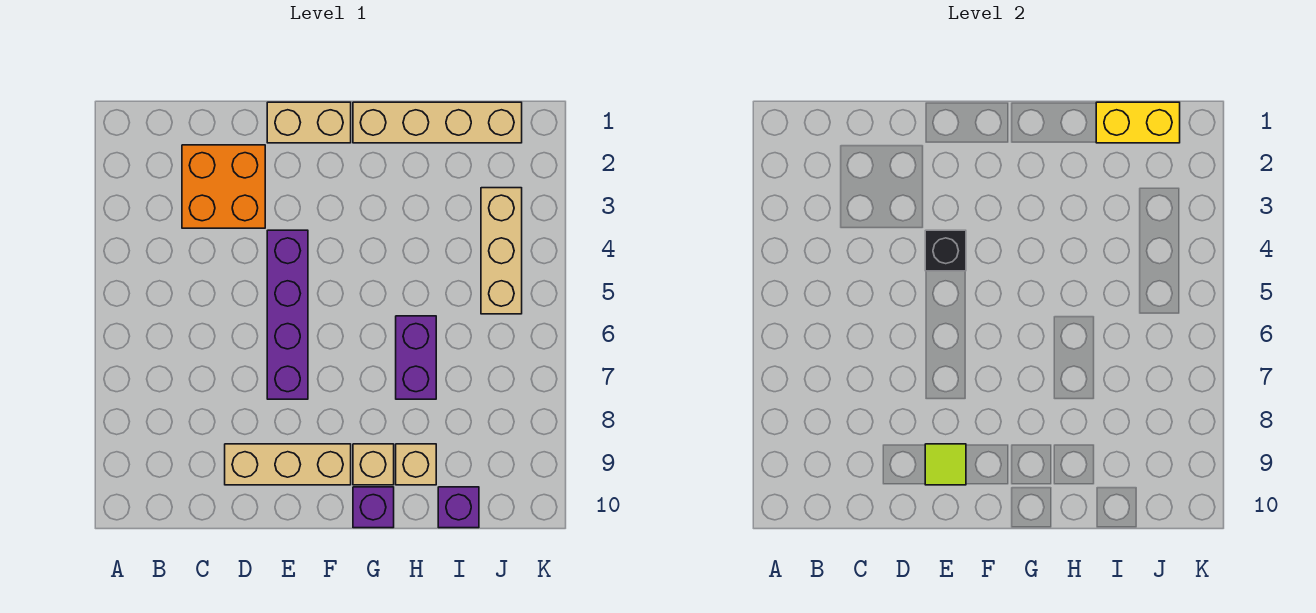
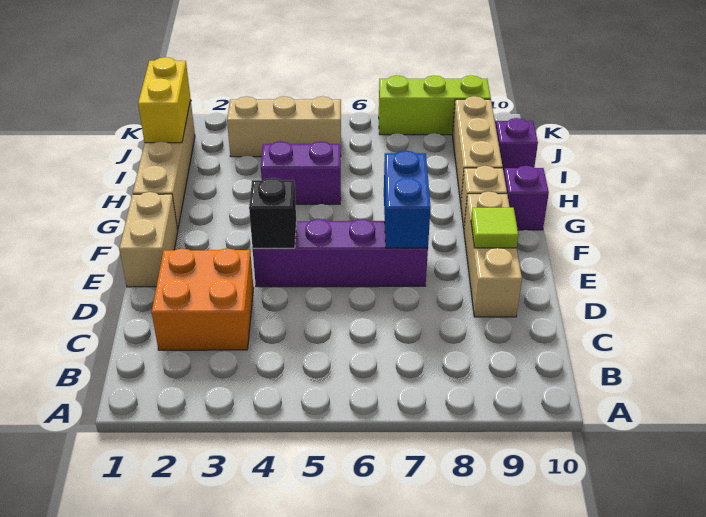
none -> blue 1x2 brick [384,151,431,248]
purple 1x2 brick [396,316,436,399] -> purple 1x2 brick moved to [261,141,341,204]
tan 1x1 brick [396,444,436,485] -> tan 1x3 brick [452,96,503,203]
none -> lime 1x3 brick [379,76,491,135]

